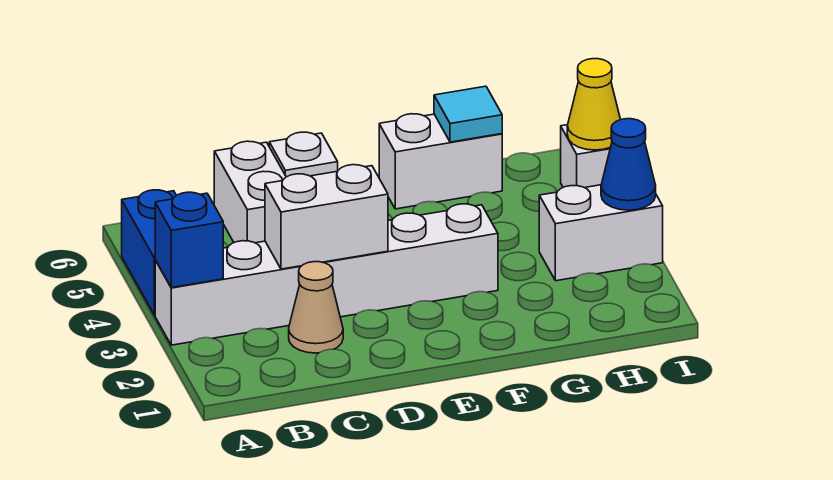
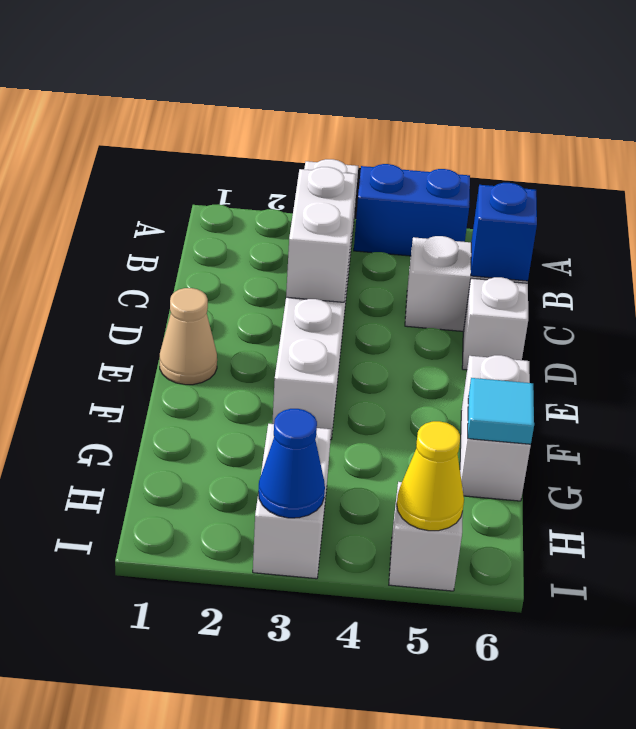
blue 1x1 brick [155,192,223,288] -> blue 1x1 brick moved to [471,183,537,281]
tan 1x1 cone [289,262,343,353] -> tan 1x1 cone moved to [160,288,217,385]

